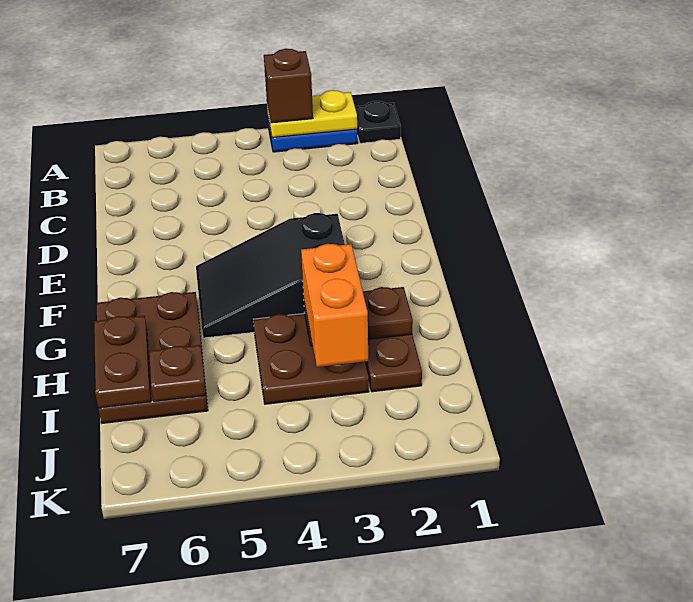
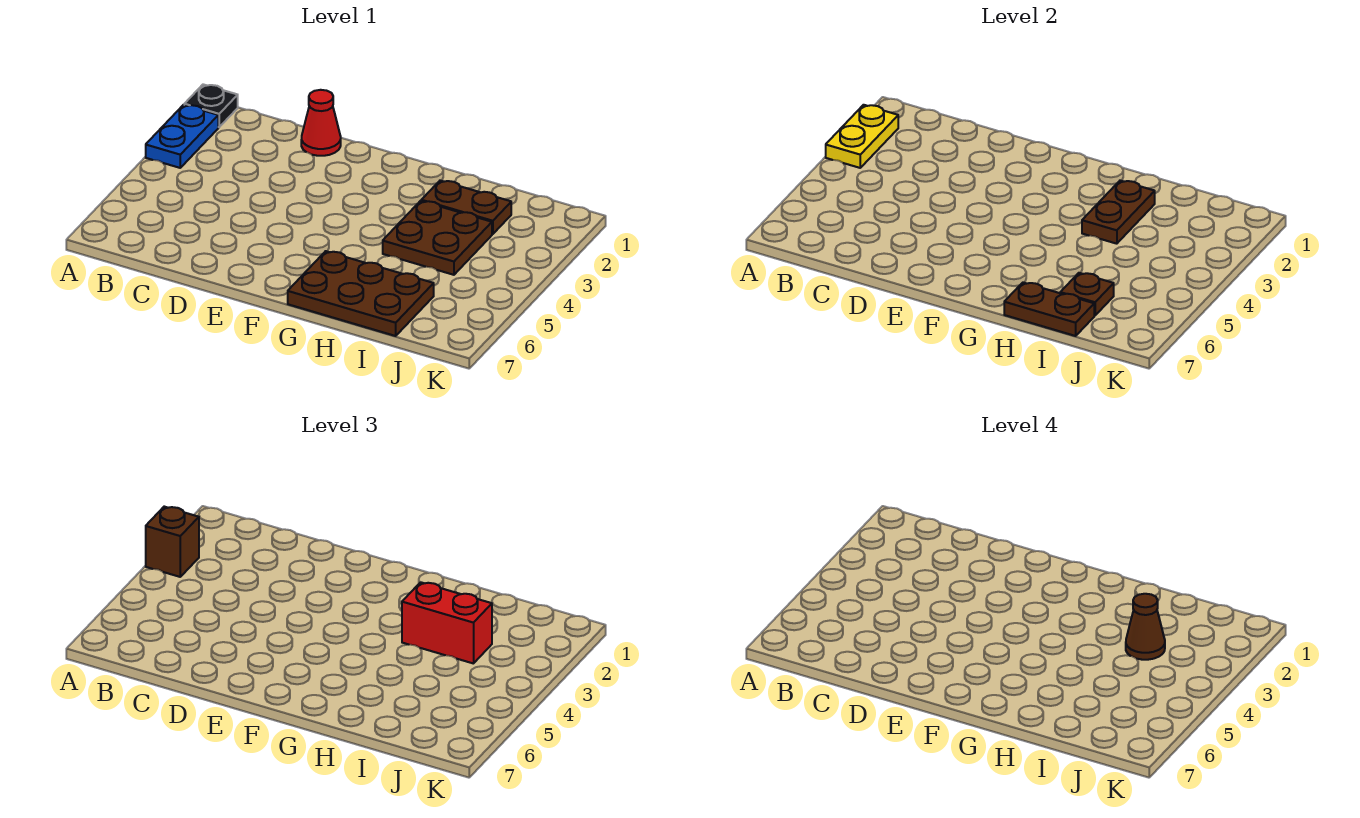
none -> red 1x1 cone [301,90,341,156]
black 2x3 slope [196,213,345,338] -> none
orange 1x2 brick [301,244,368,367] -> red 1x2 brick [402,582,492,664]
none -> brown 1x1 cone [1126,594,1165,660]

